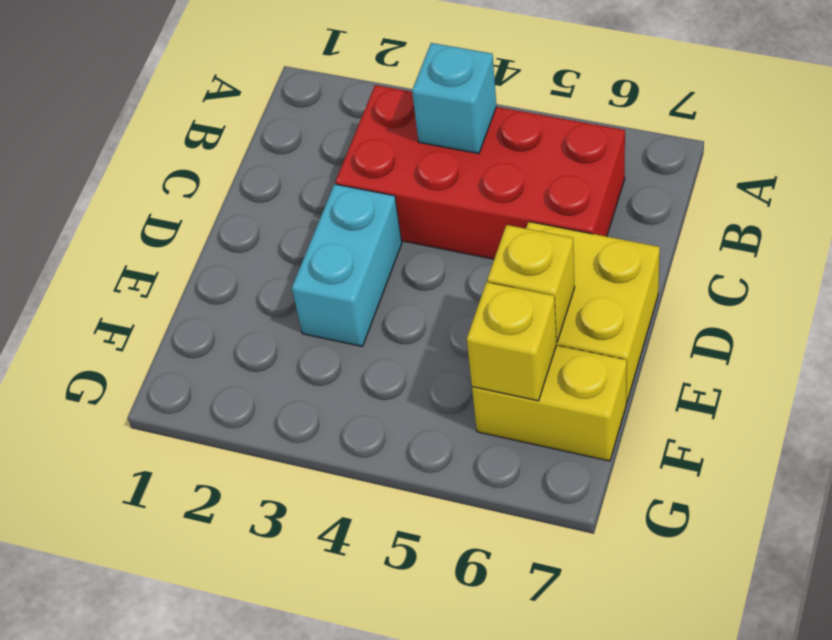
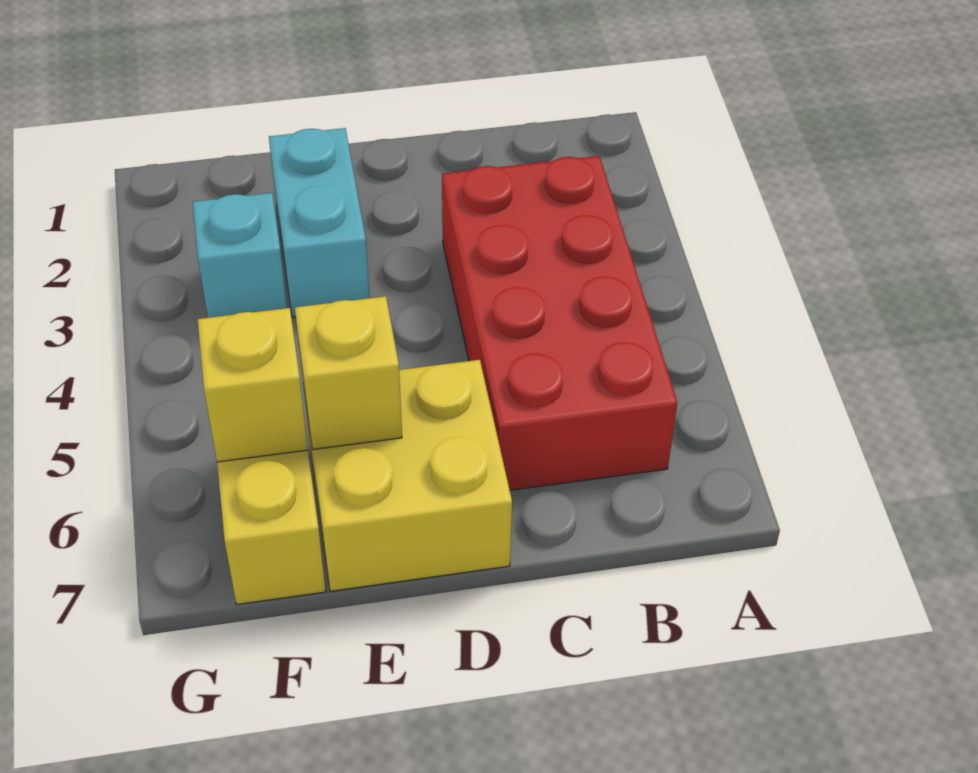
cyan 1x1 brick [412,43,496,154] -> cyan 1x1 brick moved to [192,193,287,318]
cyan 1x2 brick [292,184,402,347] -> cyan 1x2 brick turned to [269,128,369,317]

